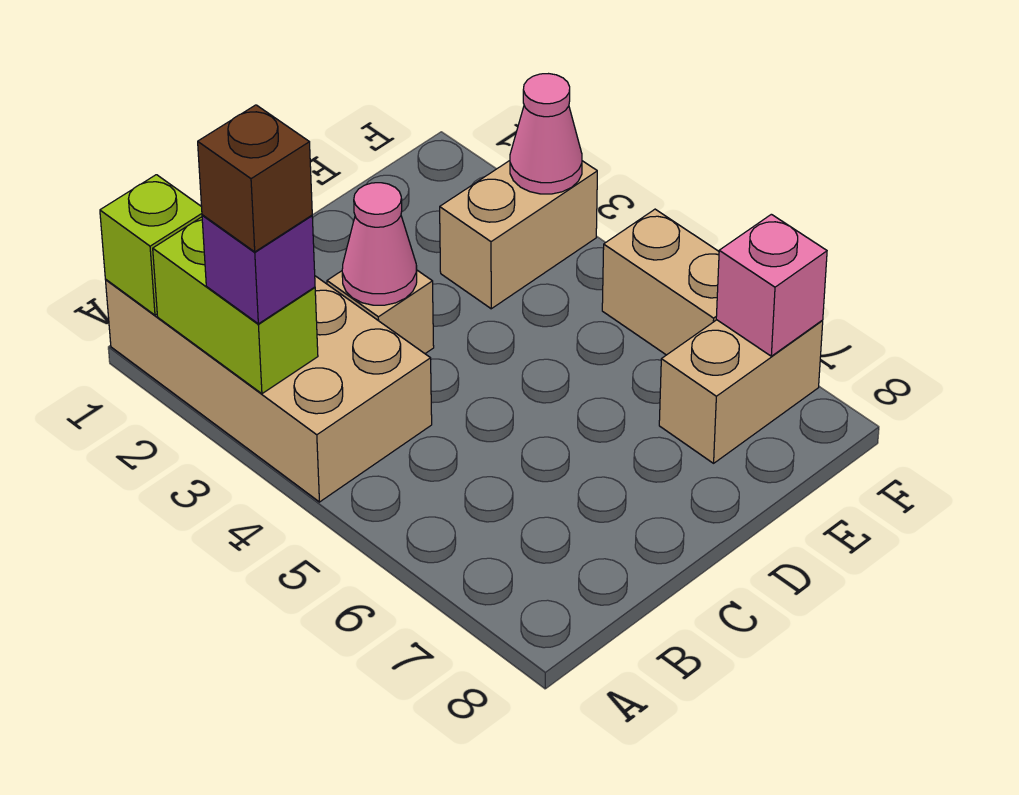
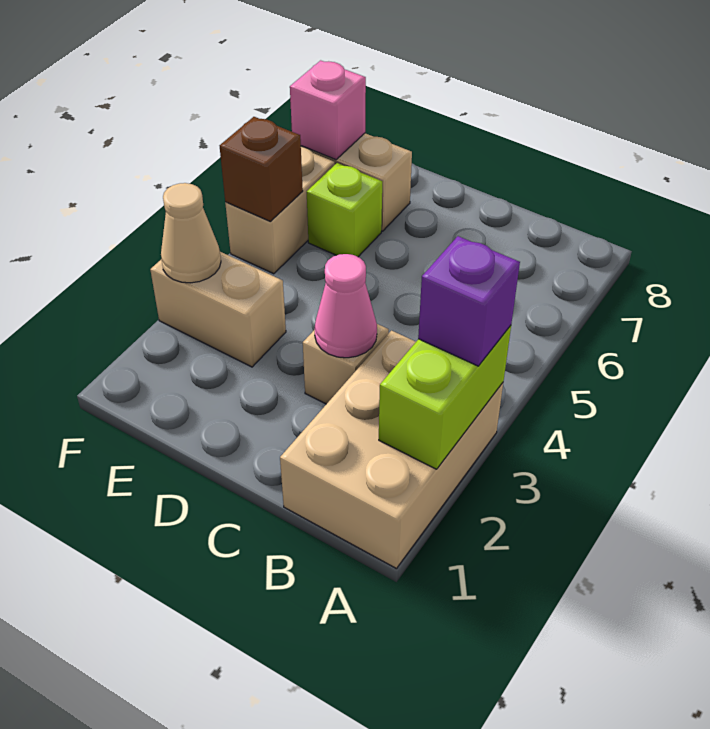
tan 2x4 brick [106,276,432,502] -> tan 2x3 brick [280,331,503,569]
lime 1x1 brick [100,175,202,315] -> lime 1x1 brick moved to [307,163,382,257]
brown 1x1 brick [198,105,312,252] -> brown 1x1 brick moved to [220,117,303,222]
pink 1x1 cone [510,74,582,194] -> tan 1x1 cone [161,183,221,283]

